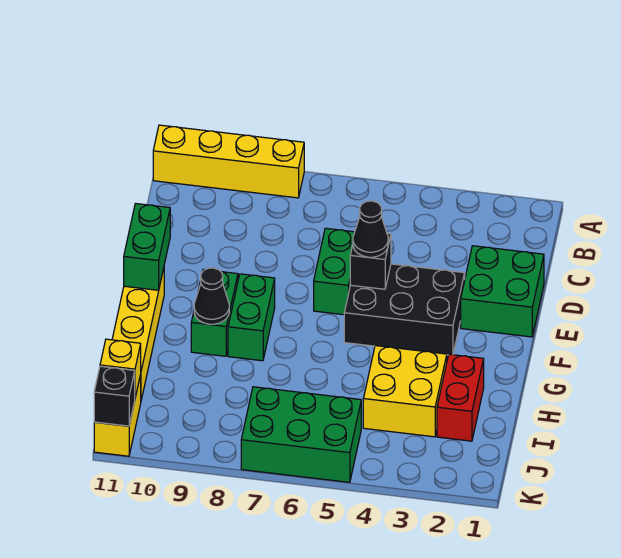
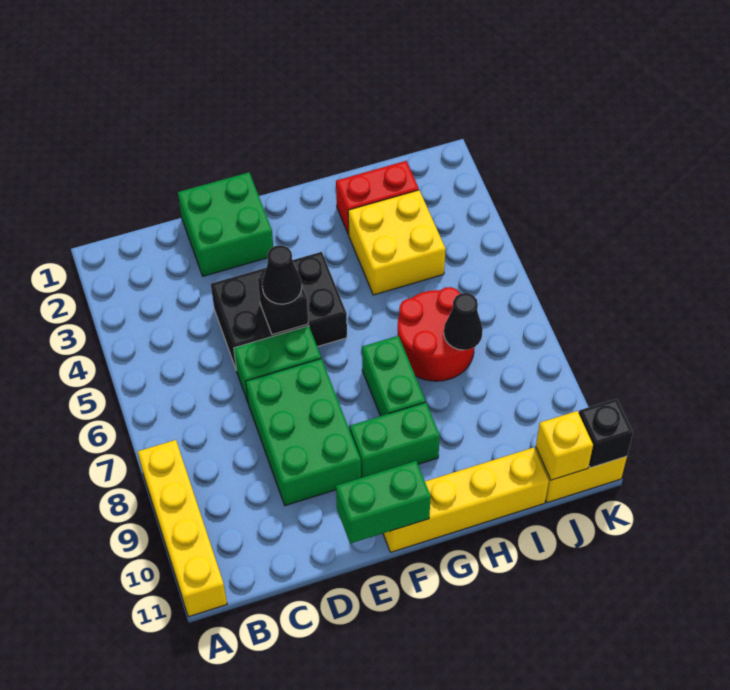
black 2x3 brick [344,264,465,355] -> black 2x3 brick turned to [211,252,347,369]
green 1x2 brick [228,274,275,361] -> green 1x2 brick turned to [362,336,425,416]
black 1x1 cone [194,268,229,324] -> black 1x1 cone moved to [444,293,483,350]
none -> red 2x2 round brick [397,287,474,381]
green 2x3 brick [241,387,361,482] -> green 2x3 brick moved to [246,359,361,506]

